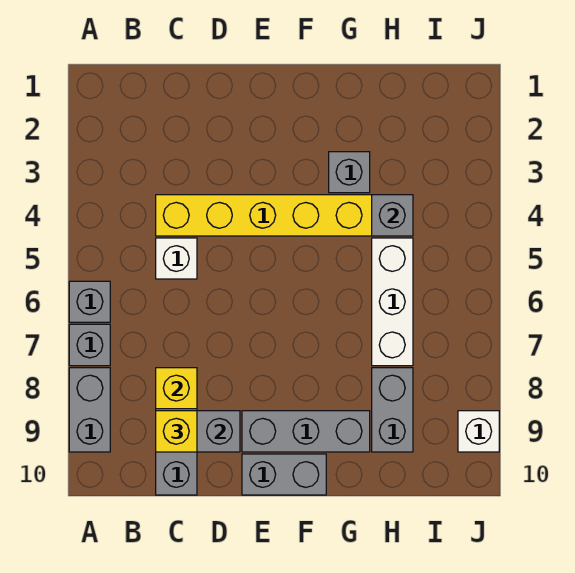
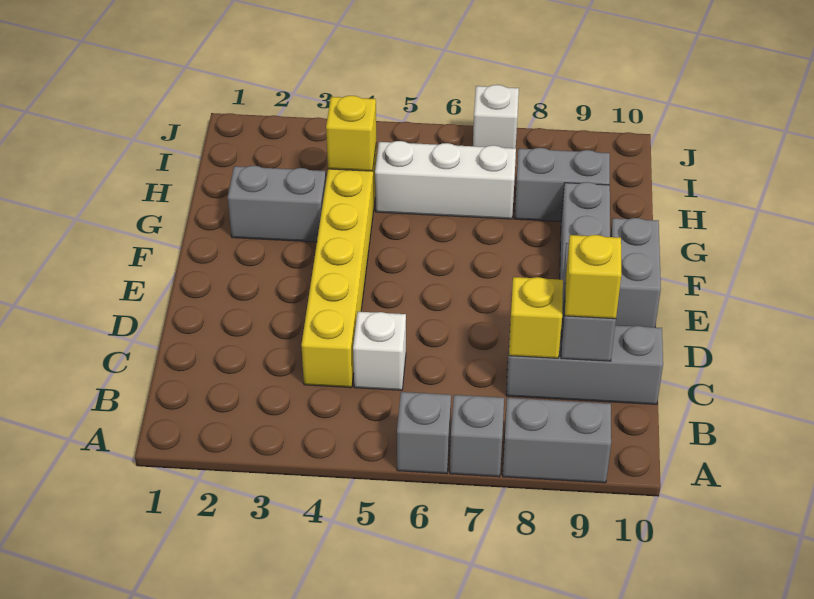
grey 1x1 brick [329,152,370,193] -> grey 1x2 brick [228,166,326,242]
grey 1x1 brick [372,195,413,236] -> yellow 1x1 brick [326,96,376,171]
white 1x1 brick [458,411,499,452] -> white 1x1 brick moved to [473,85,519,148]

